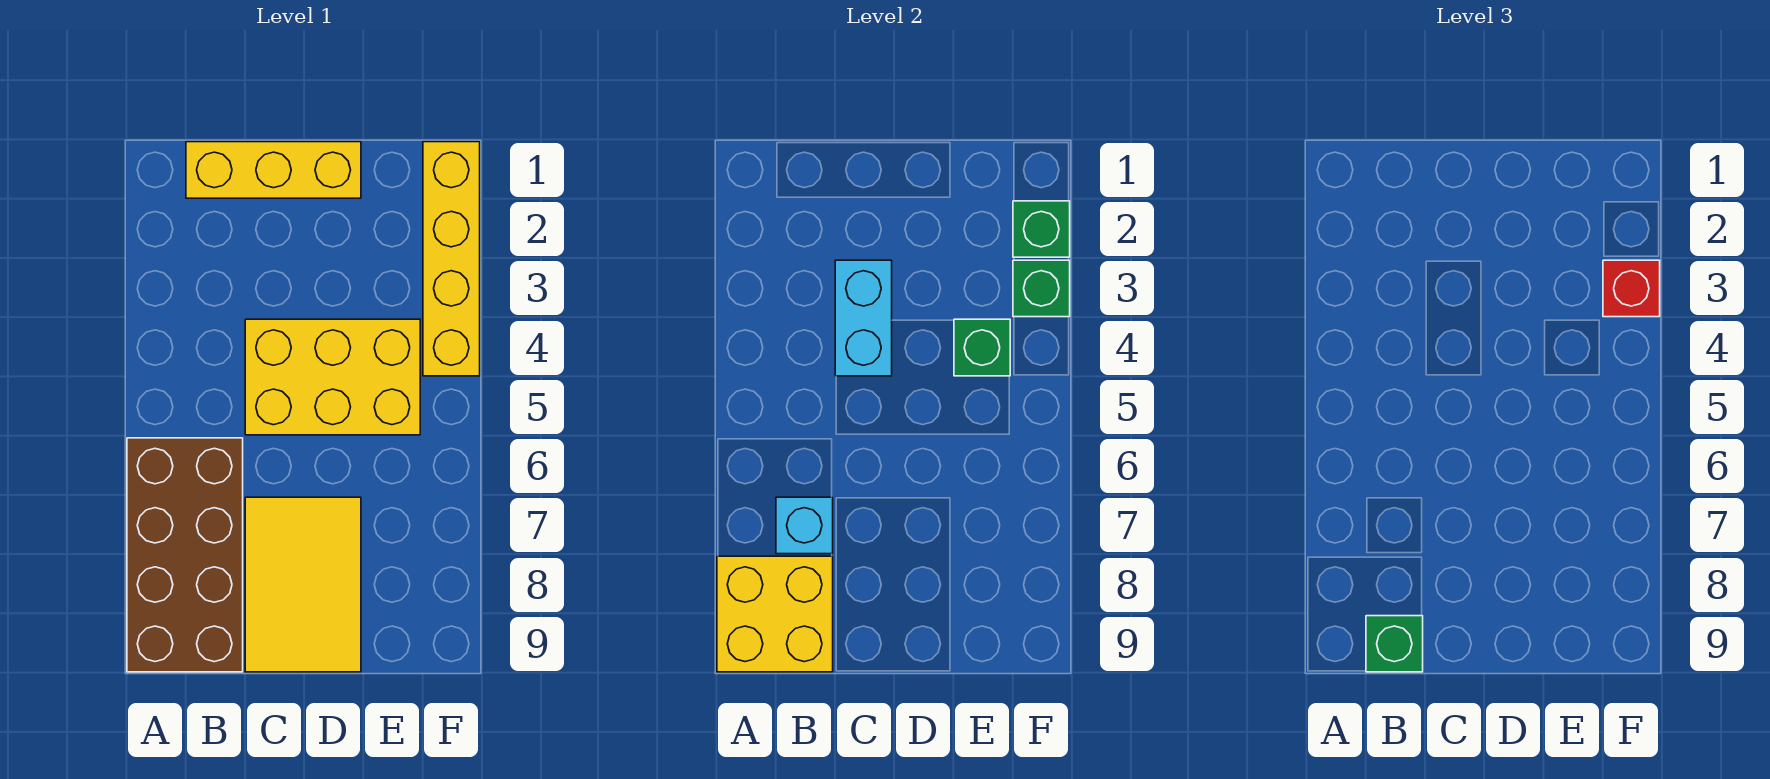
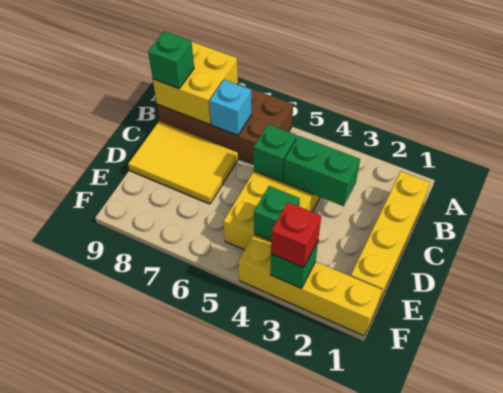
yellow 1x3 brick [186,142,361,198] -> yellow 1x4 brick [351,171,430,305]
cyan 1x2 brick [835,260,892,376] -> green 1x2 brick [284,136,360,206]
green 1x1 brick [1013,201,1070,257] -> green 1x1 brick moved to [254,124,297,182]

